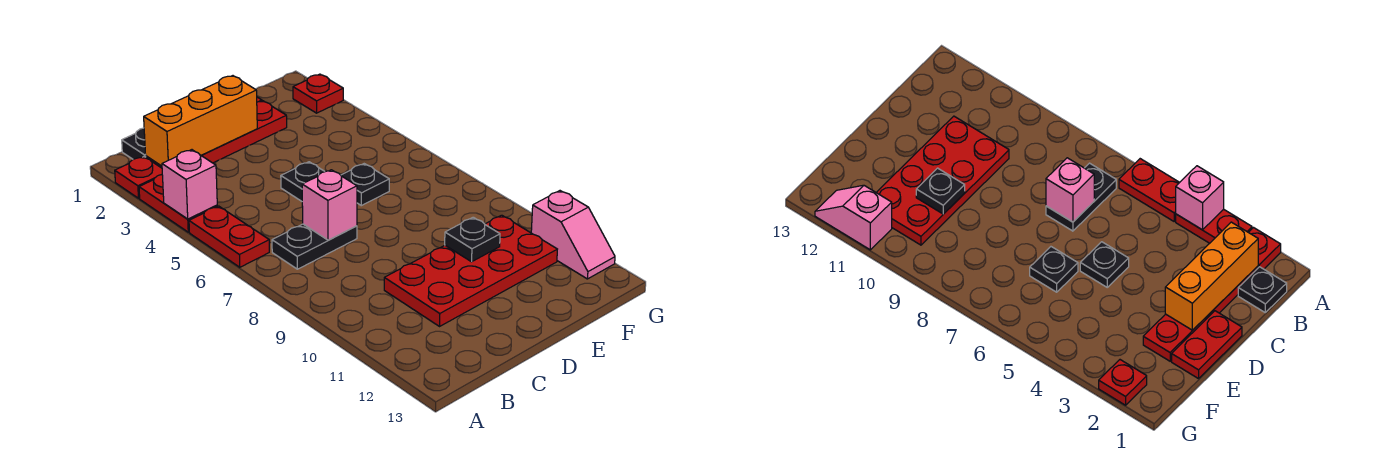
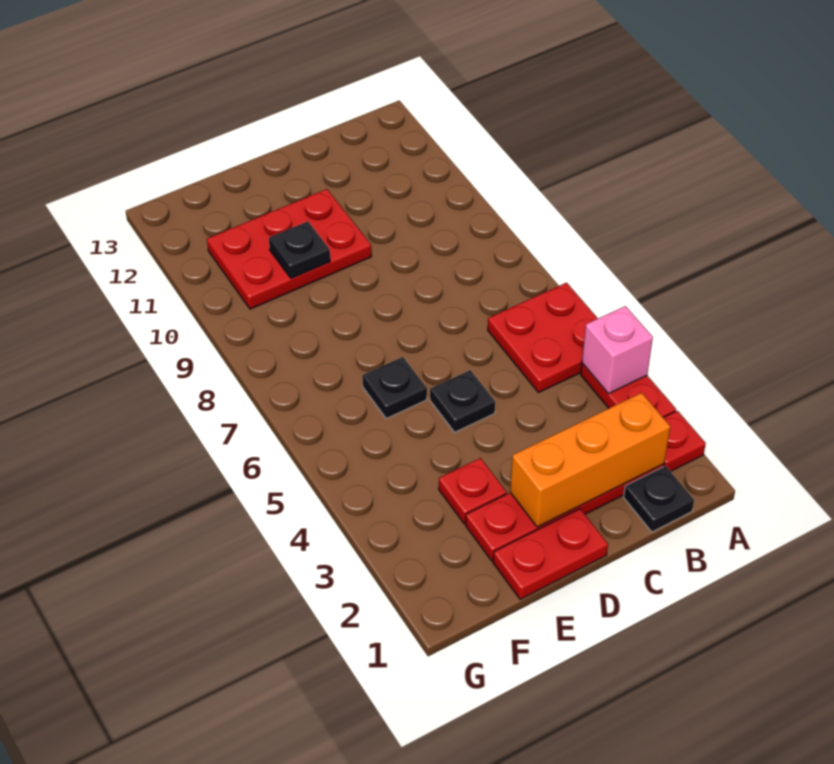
red 1x2 plate [189,206,269,267] -> red 2x2 plate [488,283,598,393]
black 1x2 plate [272,224,357,269] -> none
pink 1x1 brick [302,170,357,240] -> none
red 2x4 plate [384,215,557,326] -> red 2x3 plate [207,189,372,309]
red 1x1 plate [293,74,343,113] -> red 1x1 plate moved to [439,458,507,524]
pink 1x2 slope [531,191,615,279] -> none

